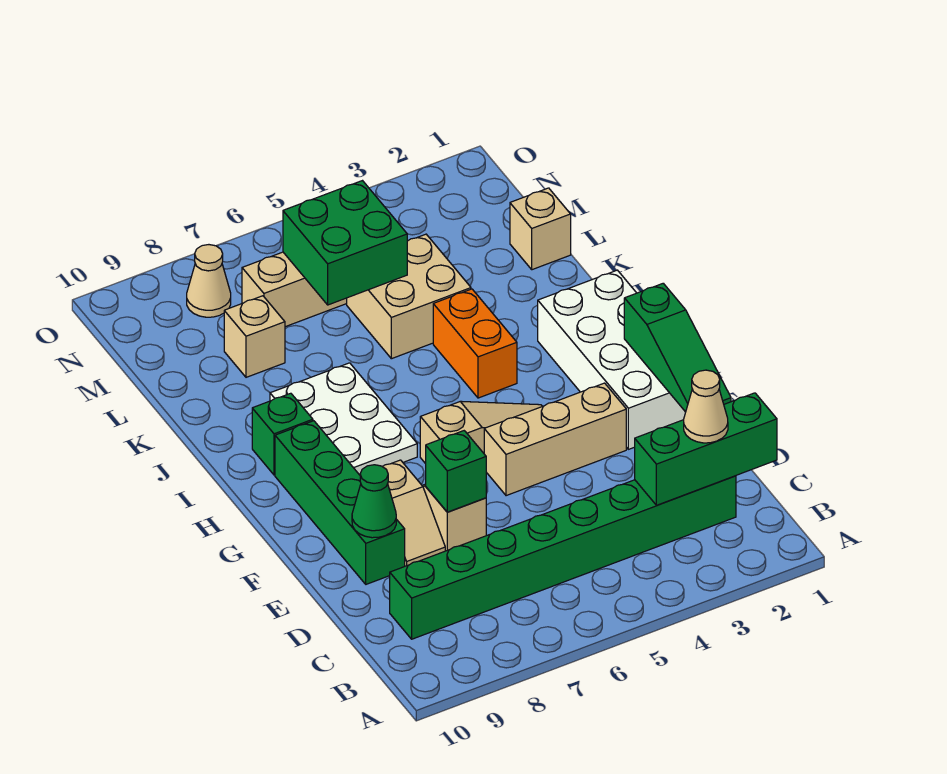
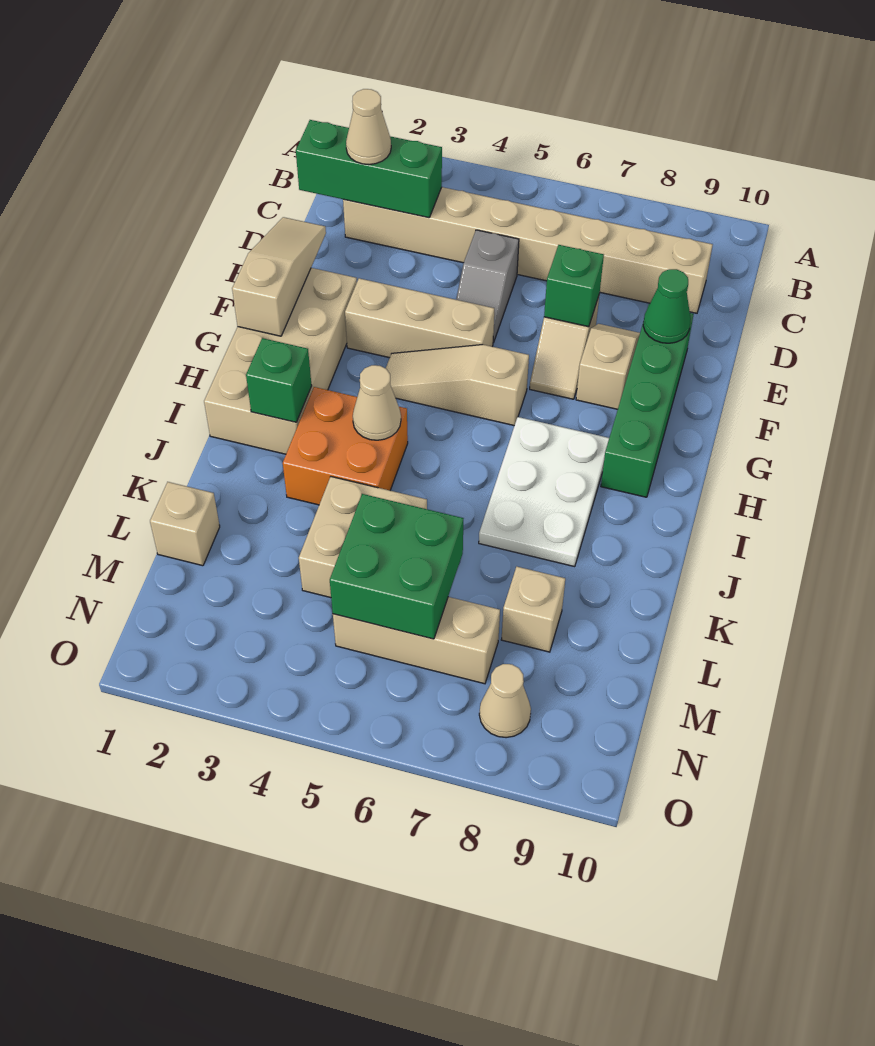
green 1x8 brick [390,476,736,639] -> tan 1x8 brick [343,187,713,313]
none -> grey 1x2 slope [456,230,519,343]
green 1x3 slope [624,283,731,412] -> tan 1x3 slope [232,217,326,336]
white 2x4 brick [538,270,686,449] -> tan 2x4 brick [204,268,357,454]
orange 1x2 brick [433,289,517,398] -> orange 2x2 brick [283,387,408,505]
none -> tan 1x1 cone [353,365,401,440]
green 1x1 brick [252,393,313,475] -> green 1x1 brick moved to [246,338,312,422]

